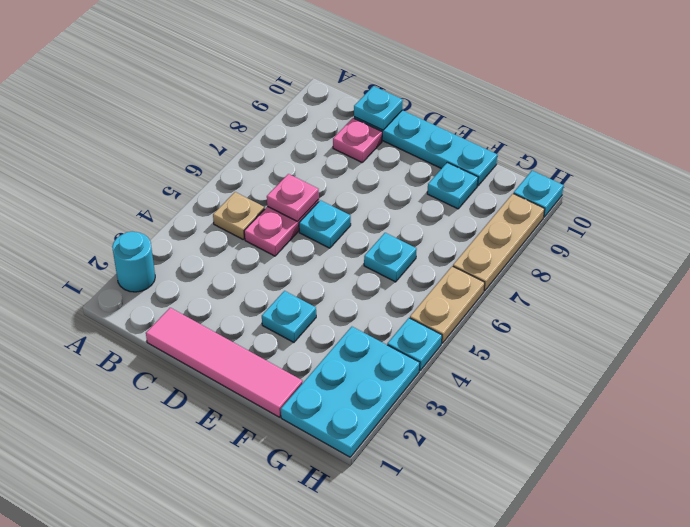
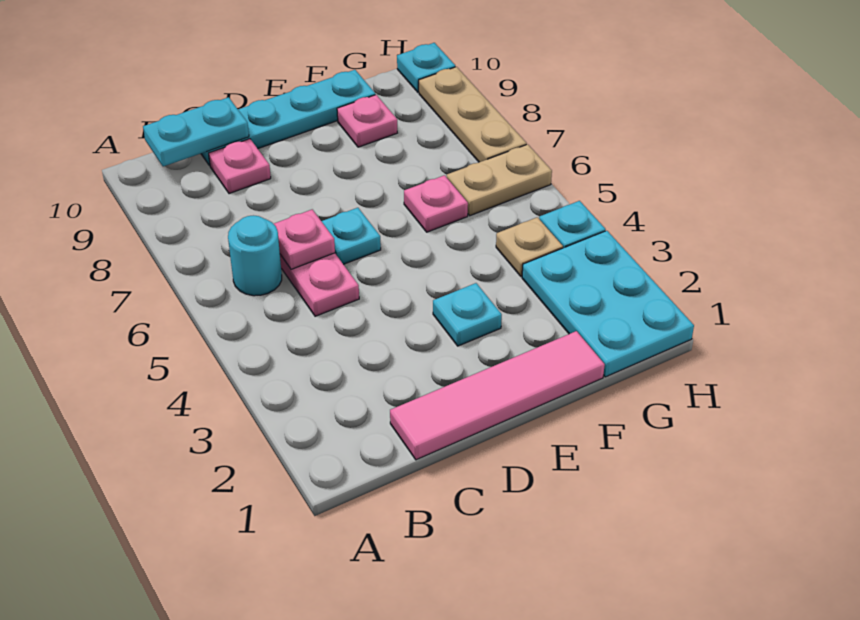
cyan 1x1 round brick [112,231,155,292] -> cyan 1x1 round brick moved to [228,215,282,296]
tan 1x1 plate [213,192,265,239] -> tan 1x1 plate moved to [496,217,563,276]
cyan 1x1 plate [354,86,403,130] -> cyan 1x2 plate [143,97,249,166]
cyan 1x1 plate [364,233,417,282] -> pink 1x1 plate [404,175,468,232]
cyan 1x1 plate [427,162,478,209] -> pink 1x1 plate [337,95,397,147]
tan 1x2 plate [410,266,485,343] -> tan 1x2 plate turned to [447,144,552,216]

